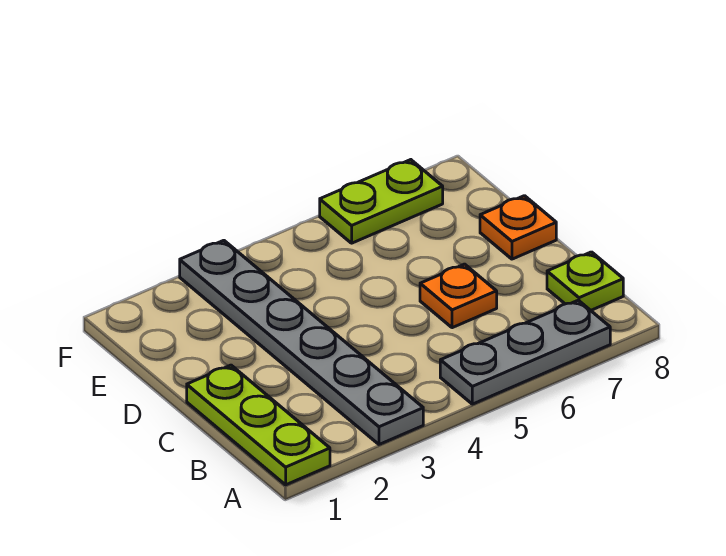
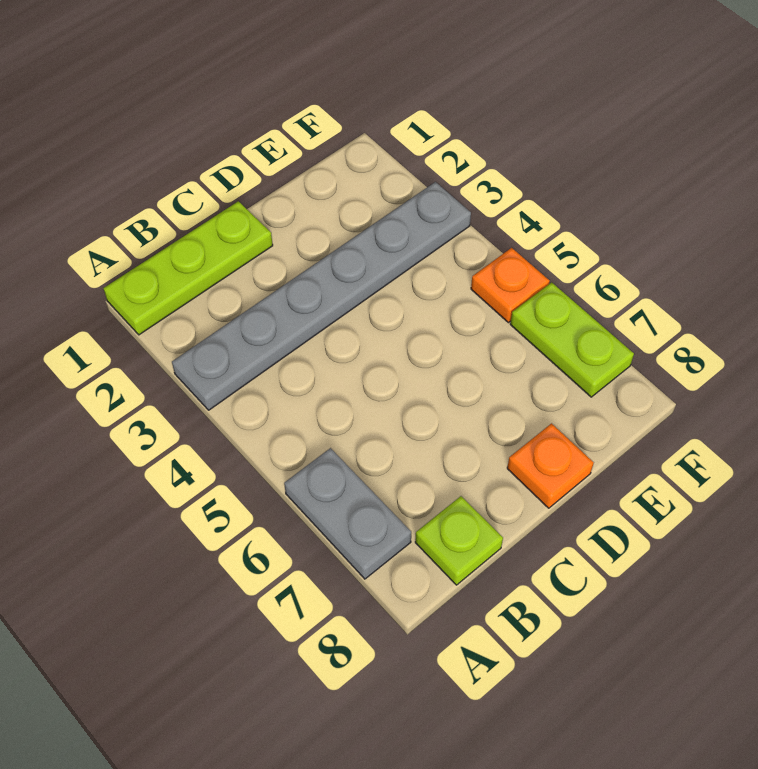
grey 1x3 plate [440,300,610,404] -> grey 1x2 plate [284,448,411,579]
orange 1x1 plate [420,264,497,328] -> orange 1x1 plate moved to [471,248,550,323]

